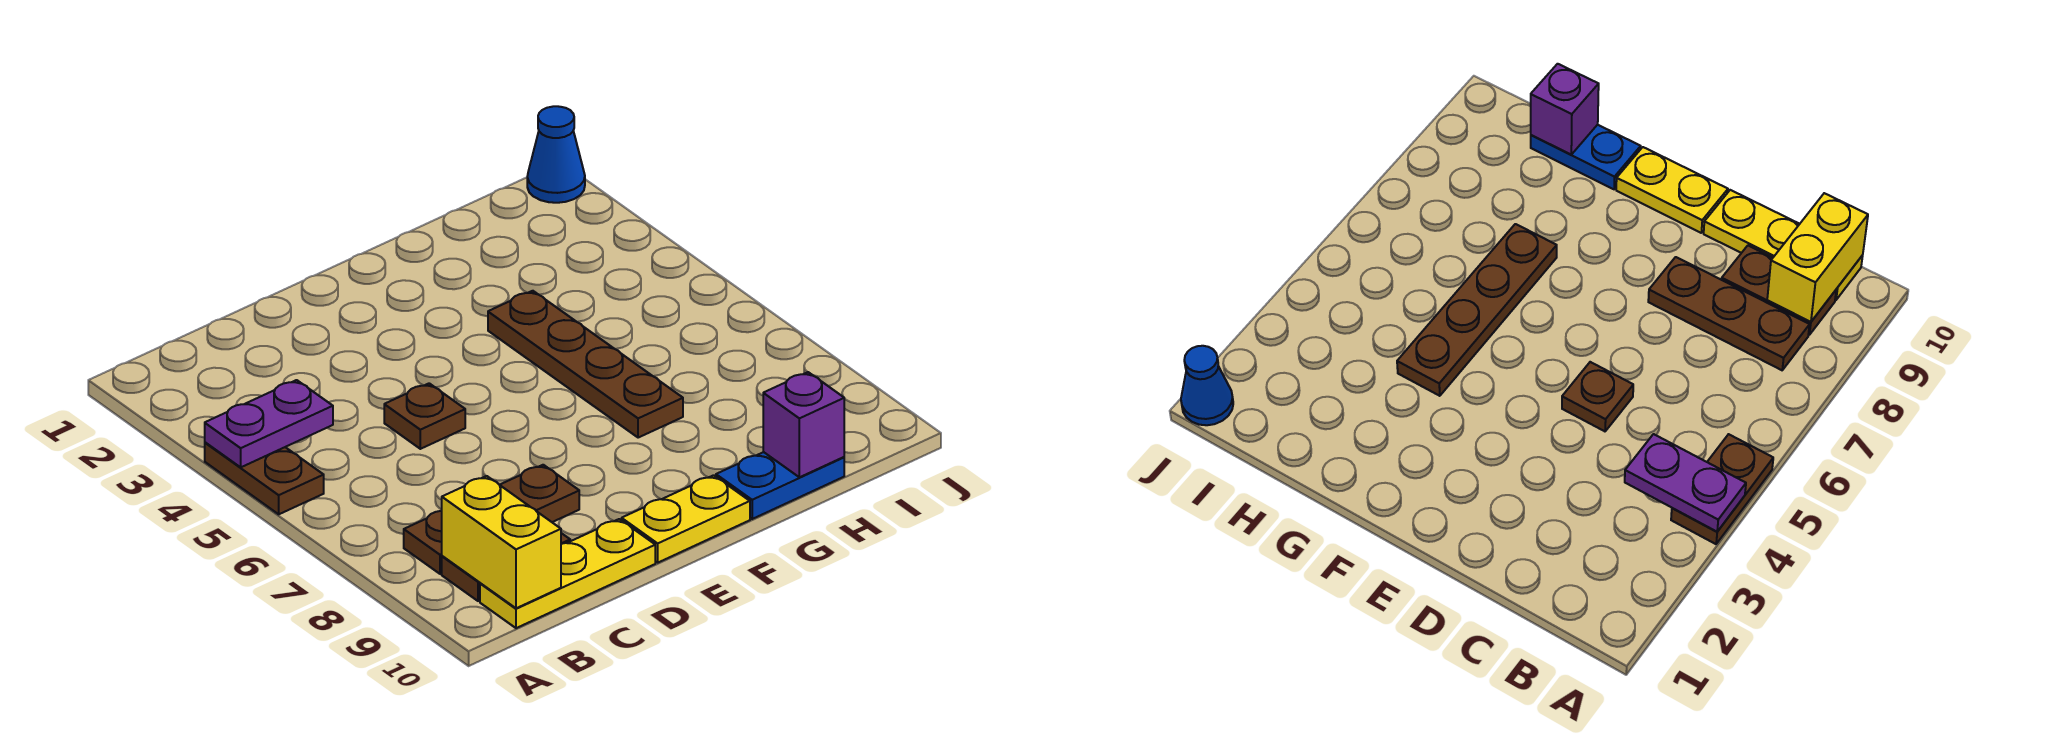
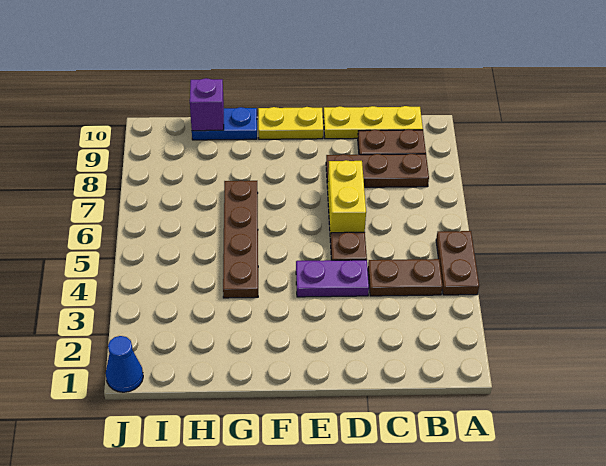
purple 1x2 plate [205,380,333,467] -> purple 1x2 plate moved to [296,260,369,297]
none -> brown 1x2 plate [368,259,443,296]
yellow 1x2 brick [442,476,561,608] -> yellow 1x2 brick moved to [328,160,366,240]

